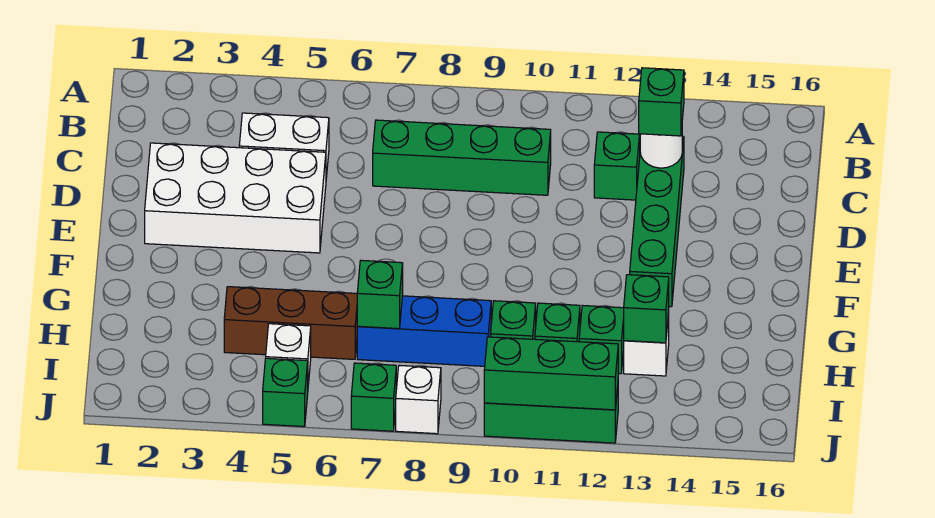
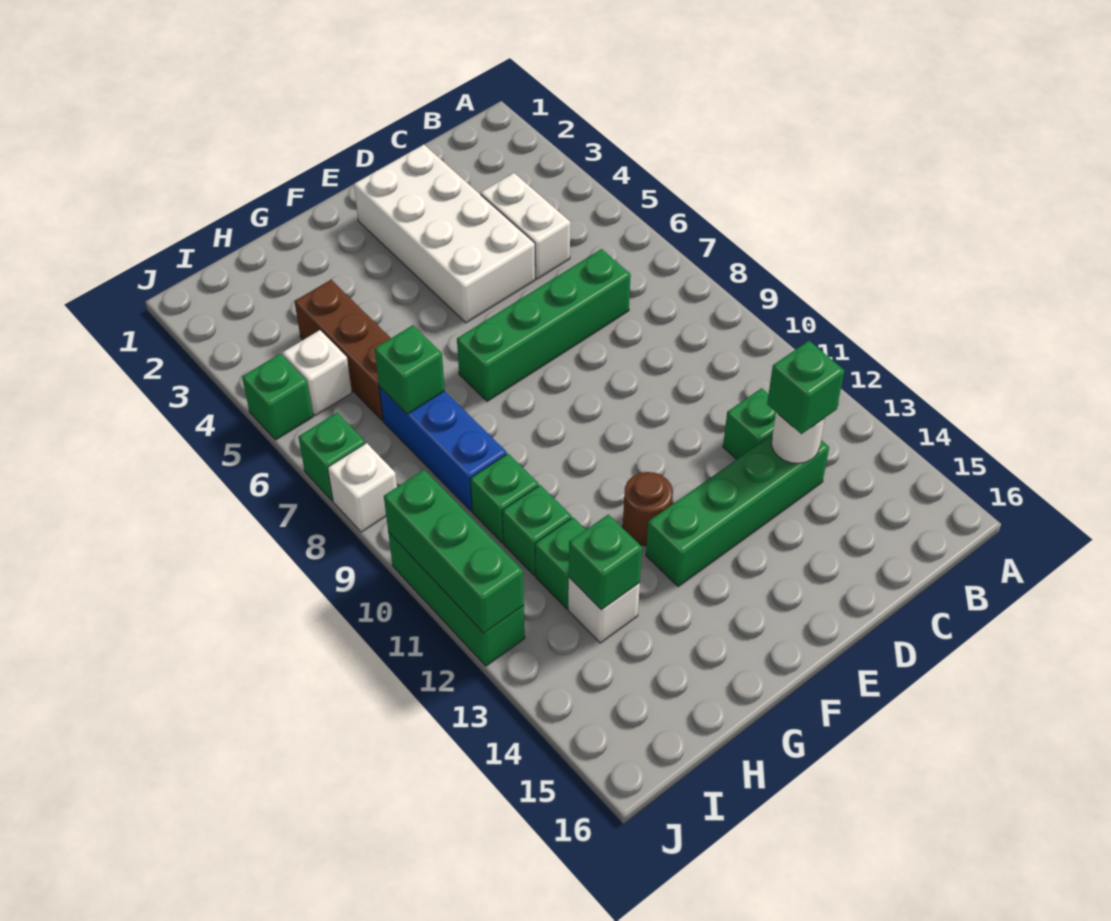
green 1x4 brick [373,120,551,195] -> green 1x4 brick turned to [457,249,631,401]
none -> brown 1x1 round brick [623,472,673,546]

